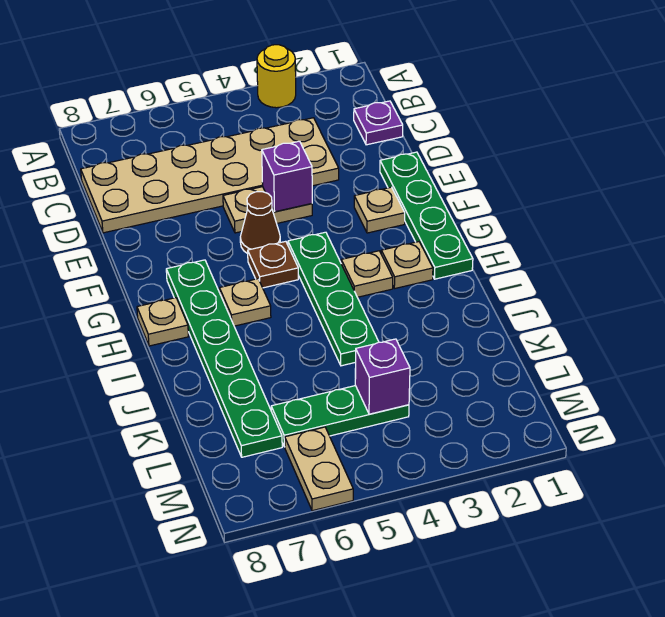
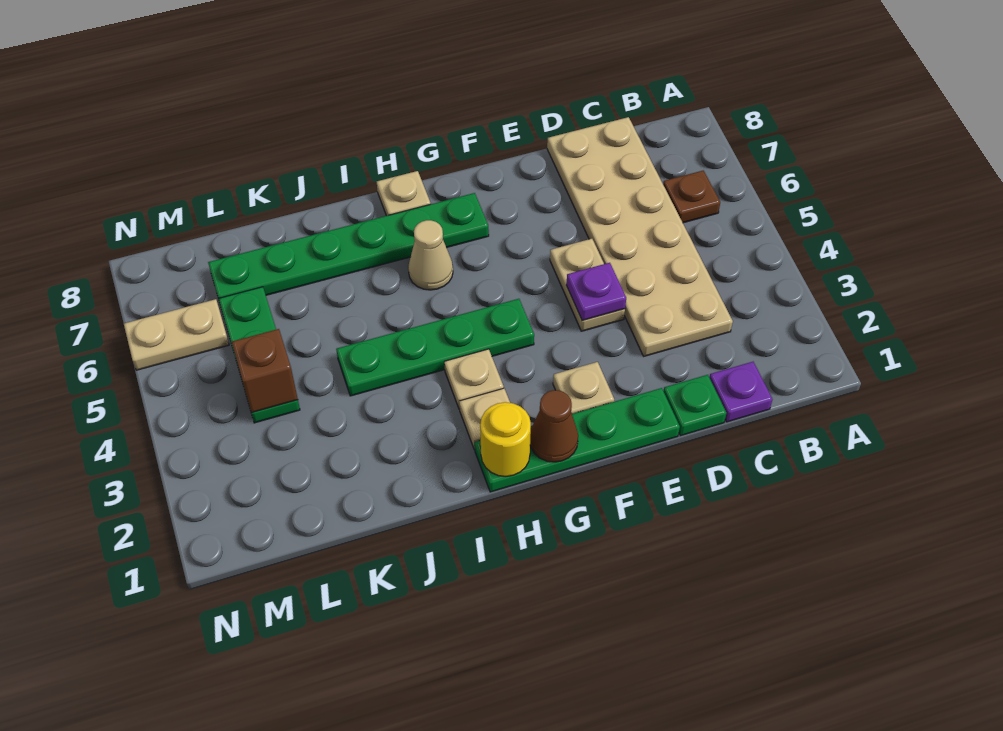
yellow 1x1 round brick [257,45,296,108] -> yellow 1x1 round brick moved to [480,402,531,476]
none -> green 1x1 plate [664,375,726,436]
purple 1x1 brick [262,141,312,212] -> purple 1x1 plate [566,263,626,320]
brown 1x1 cone [240,192,280,254] -> brown 1x1 cone moved to [530,390,578,462]
brown 1x1 plate [248,241,298,288] -> brown 1x1 plate moved to [663,171,720,223]
tan 1x1 plate [219,279,271,326] -> tan 1x1 cone [408,220,453,290]
purple 1x1 brick [355,339,410,414] -> brown 1x1 brick [232,329,298,413]

